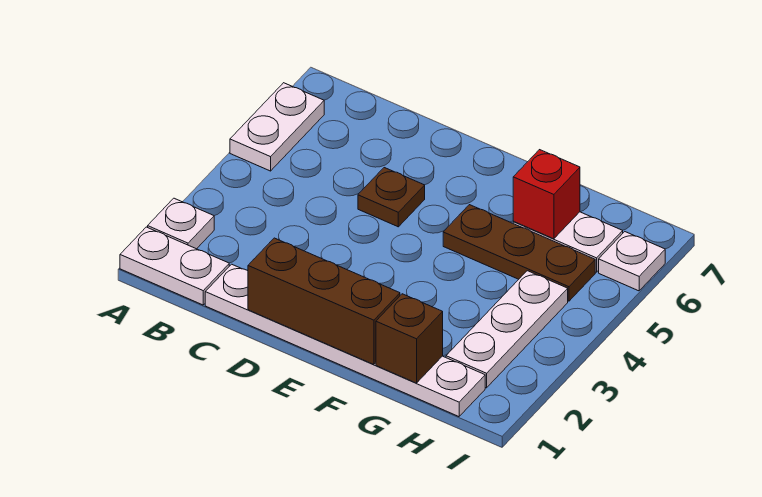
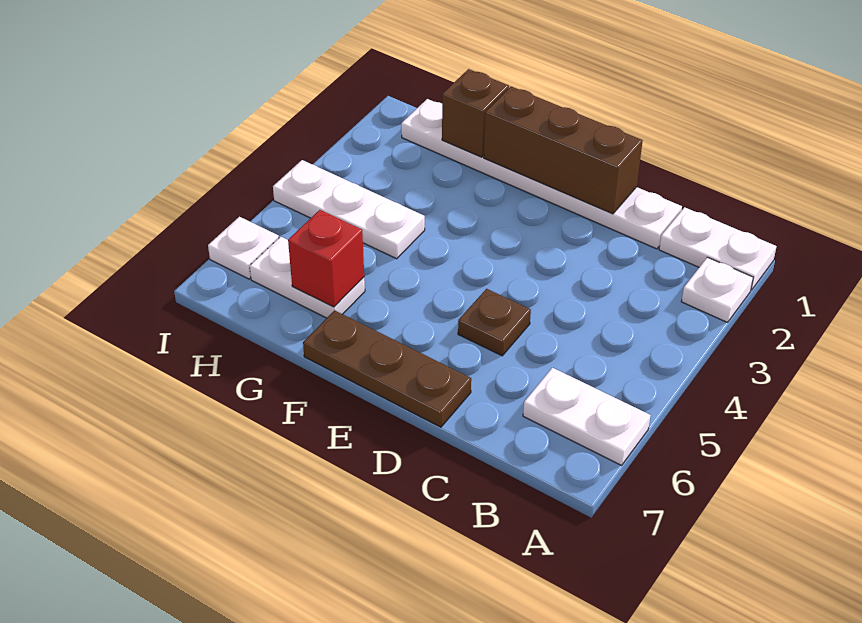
white 1x2 plate [230,83,324,171] -> white 1x2 plate turned to [523,368,651,465]
brown 1x3 plate [443,205,595,301] -> brown 1x3 plate moved to [303,310,471,427]
white 1x3 plate [446,271,568,388] -> white 1x3 plate turned to [273,160,425,259]

